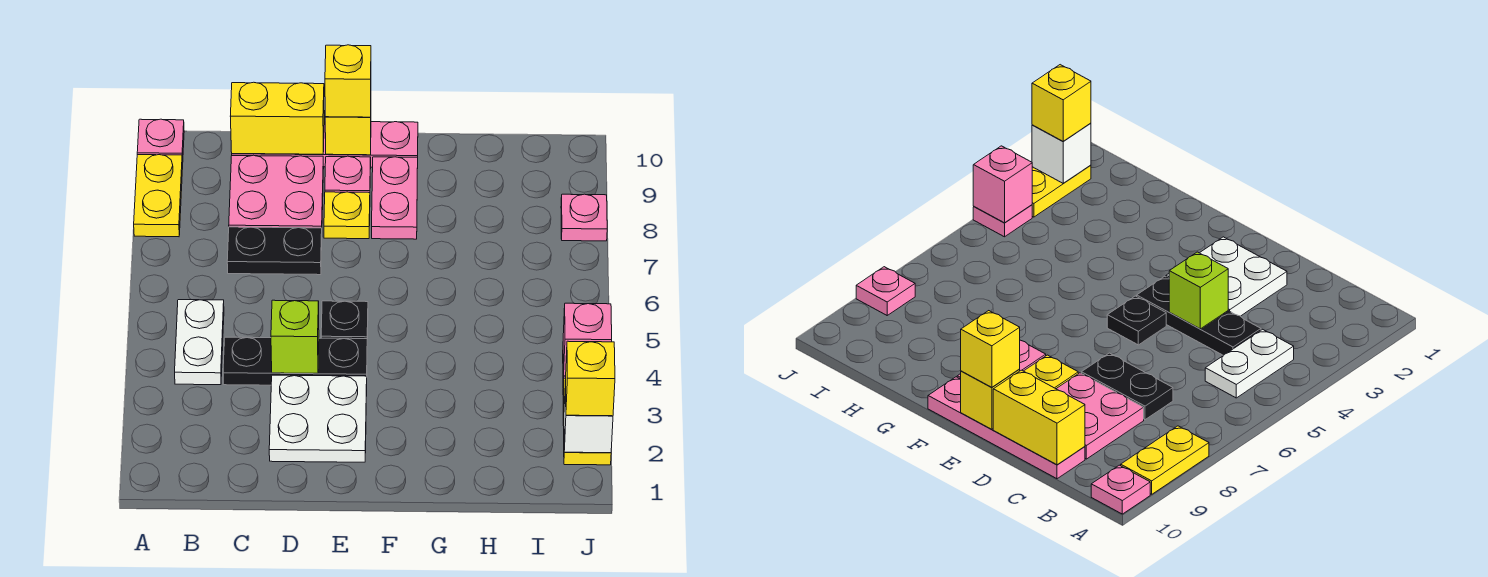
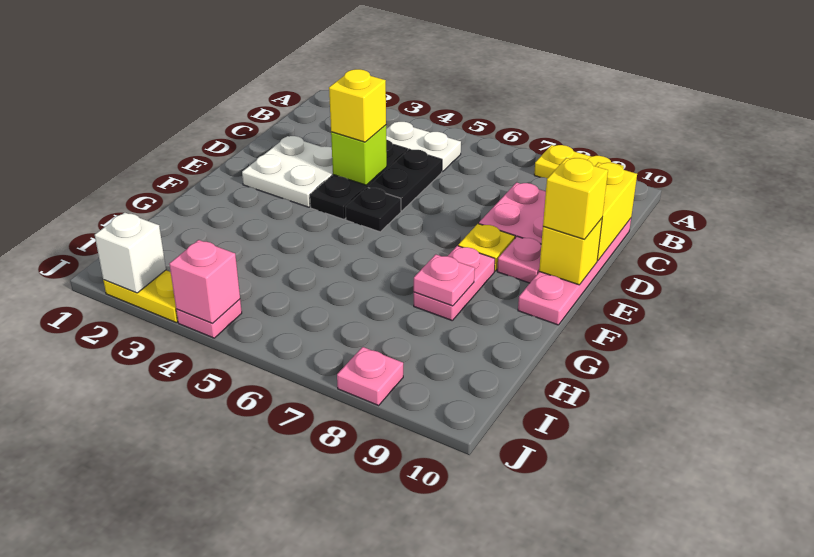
pink 1x1 plate [137,119,184,164] -> pink 1x1 plate moved to [414,254,475,306]
black 1x2 plate [227,227,322,275] -> black 1x2 plate moved to [368,150,442,211]
pink 1x2 plate [372,157,418,239] -> pink 1x2 plate turned to [414,246,495,320]
yellow 1x1 brick [566,341,615,416] -> yellow 1x1 brick moved to [329,69,386,142]

